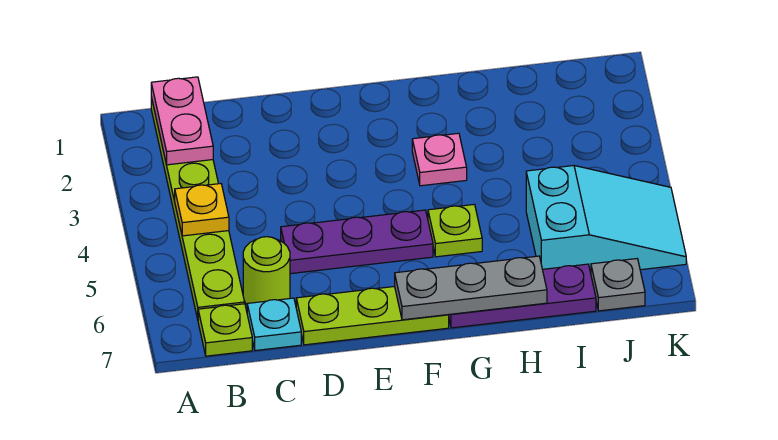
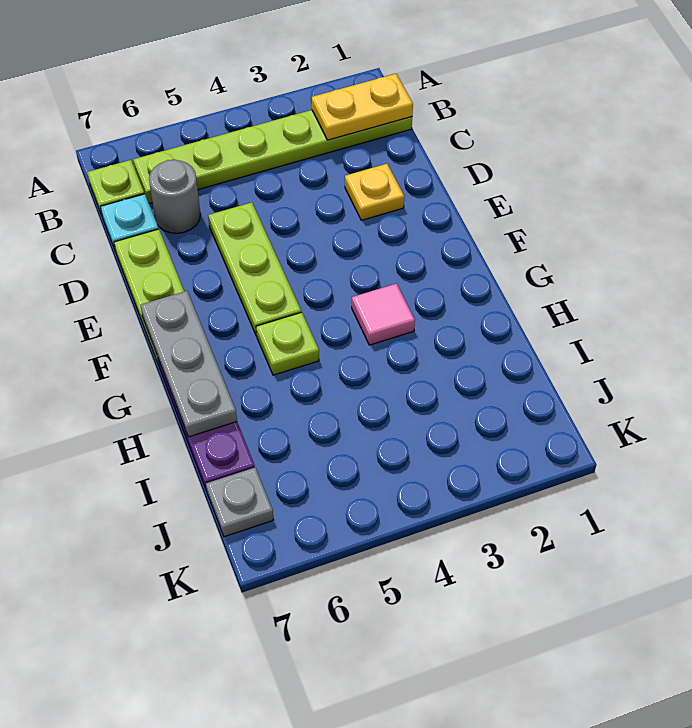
pink 1x2 plate [151,77,213,165] -> yellow 1x2 plate [312,74,413,140]
yellow 1x1 plate [175,184,229,236] -> yellow 1x1 plate moved to [345,164,404,220]
lime 1x1 round brick [243,237,290,304] -> grey 1x1 round brick [149,160,201,233]
purple 1x3 plate [281,210,433,274] -> lime 1x3 plate [208,202,301,336]
pink 1x1 plate [412,133,467,186] -> pink 1x1 tile [352,284,415,345]
cyan 2x3 slope [526,166,686,273] -> none

